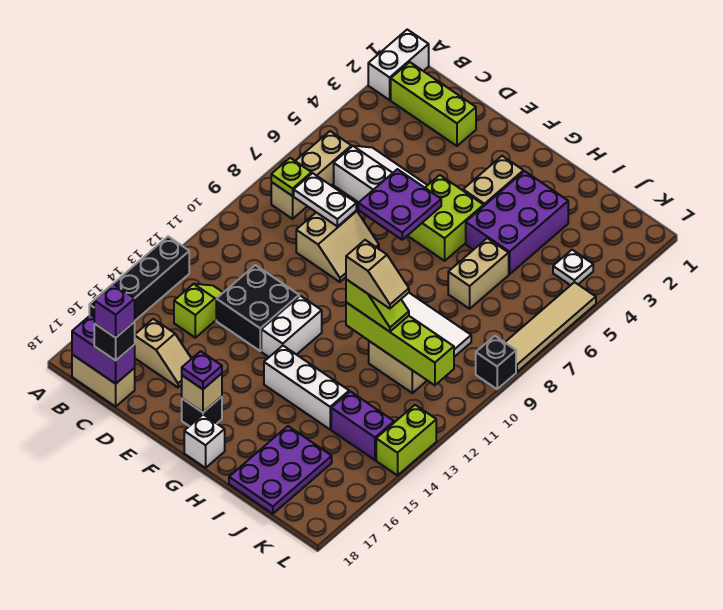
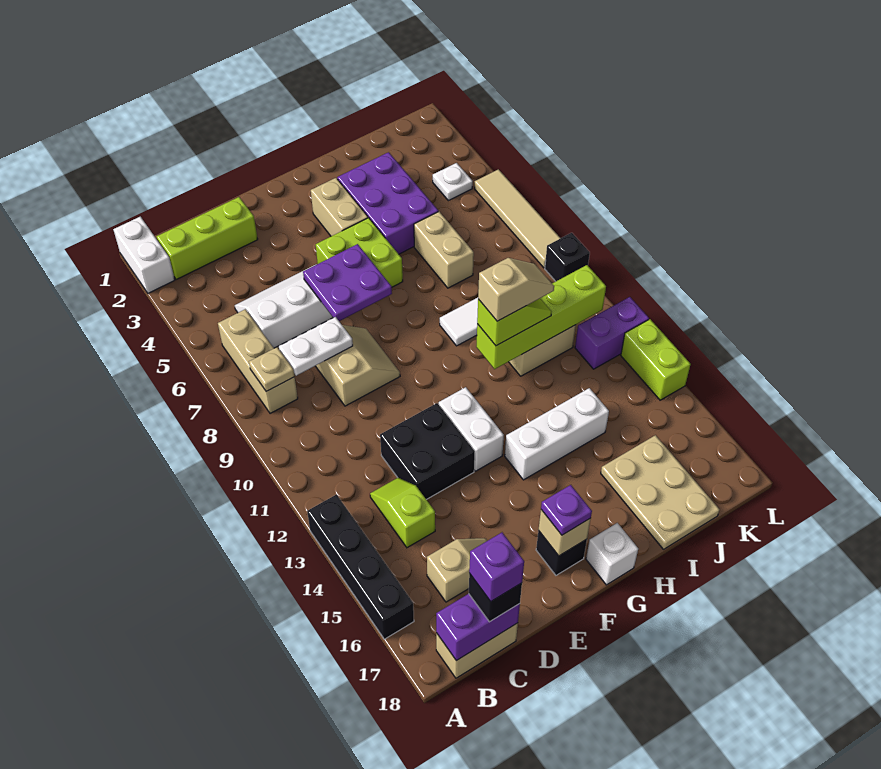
lime 1x1 plate [271,158,312,196] -> tan 1x1 plate [249,347,295,392]
purple 2x3 plate [229,426,332,514] -> tan 2x3 plate [601,435,720,549]
purple 1x2 brick [331,391,394,460] -> purple 1x2 brick moved to [575,297,649,369]

